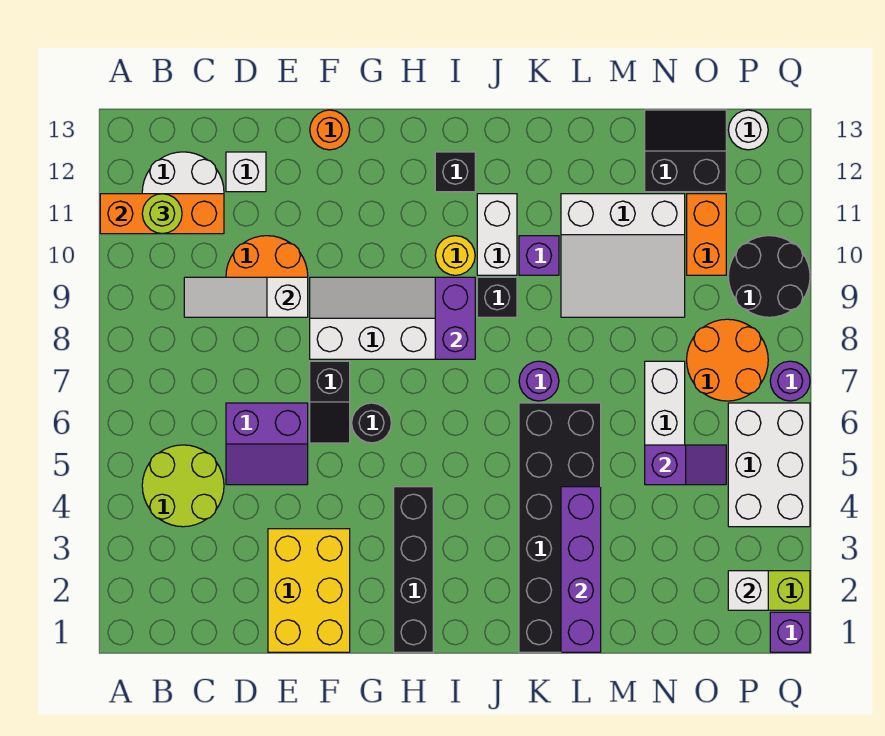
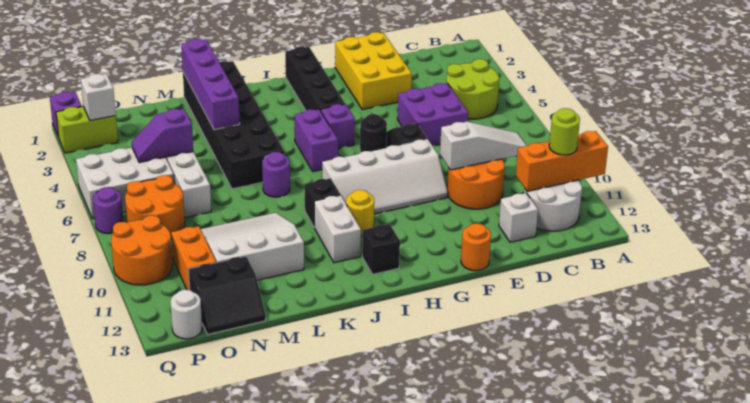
purple 2x2 slope [226,403,308,485] -> purple 2x2 brick [397,83,468,146]
purple 1x2 brick [435,277,475,359] -> purple 1x2 brick moved to [294,110,338,172]
purple 1x1 brick [519,236,559,275] -> purple 1x1 brick moved to [321,104,355,149]
white 2x3 brick [728,403,810,527] -> white 2x3 brick turned to [76,148,174,219]
black 2x2 round brick [728,236,810,317] -> orange 2x2 round brick [111,216,173,285]

